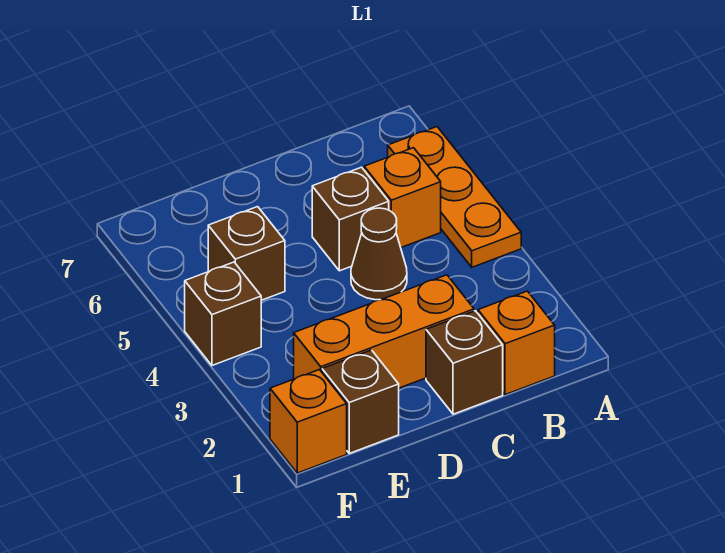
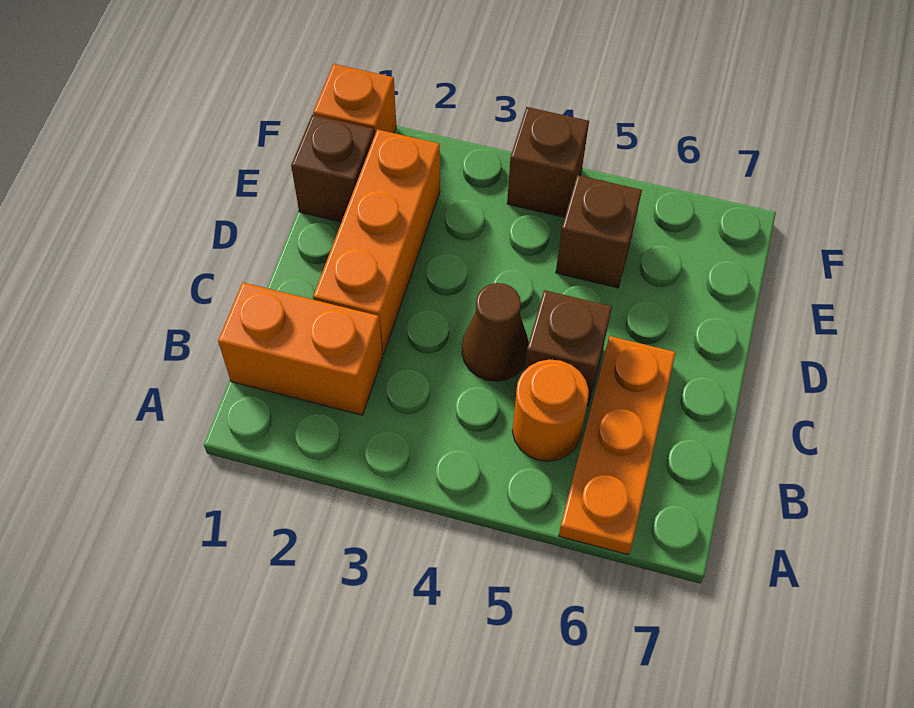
orange 1x3 plate [388,127,521,267] -> orange 1x3 plate turned to [559,336,676,555]
orange 1x1 brick [478,291,555,395] -> orange 1x2 brick [218,282,383,415]
orange 1x1 brick [364,148,441,248] -> orange 1x1 round brick [512,360,589,461]
brown 1x1 brick [426,311,503,414] -> none

